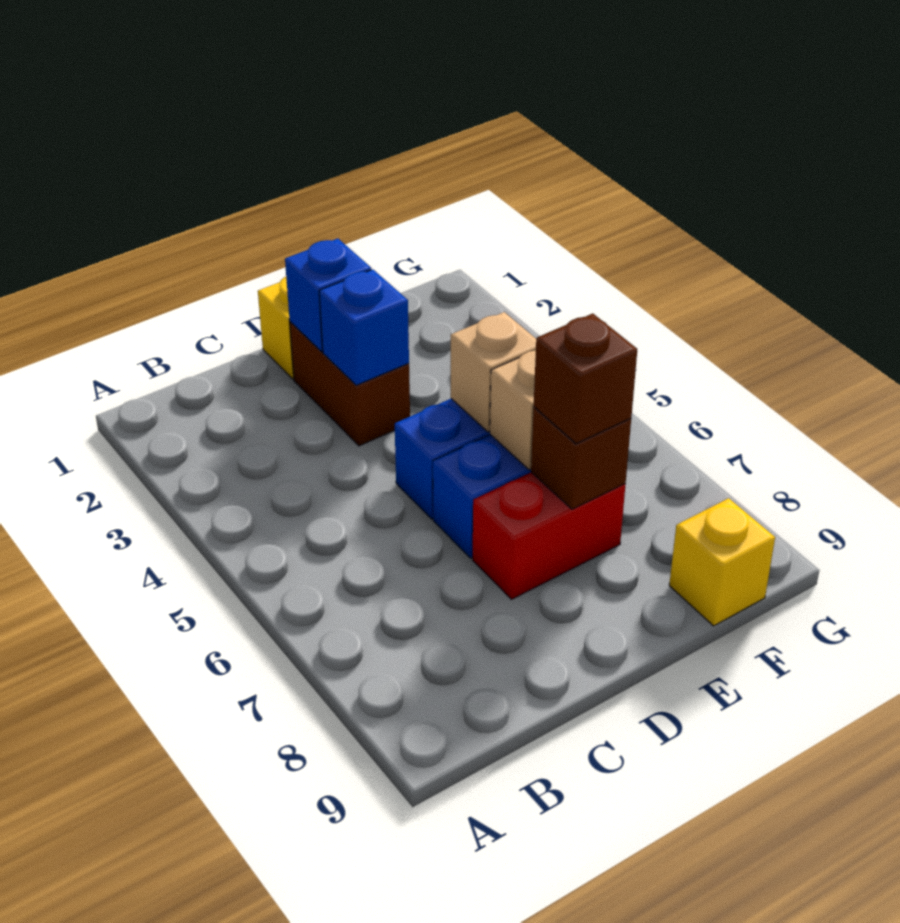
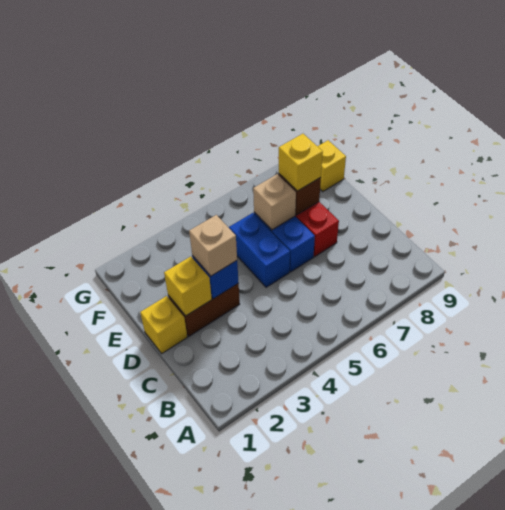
blue 1x1 brick [285,239,371,352] -> yellow 1x1 brick [164,257,212,316]
tan 1x1 brick [451,312,536,432] -> tan 1x1 brick moved to [189,215,237,276]
brown 1x1 brick [534,313,637,444] -> yellow 1x1 brick [279,134,323,191]

